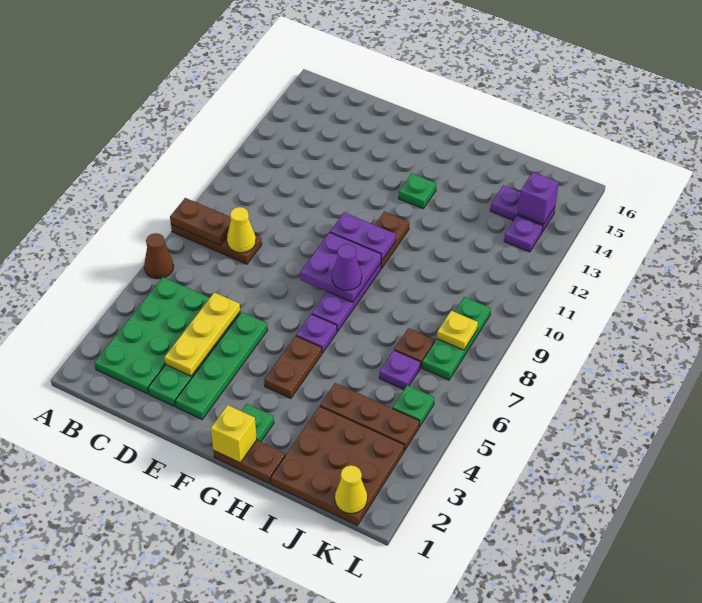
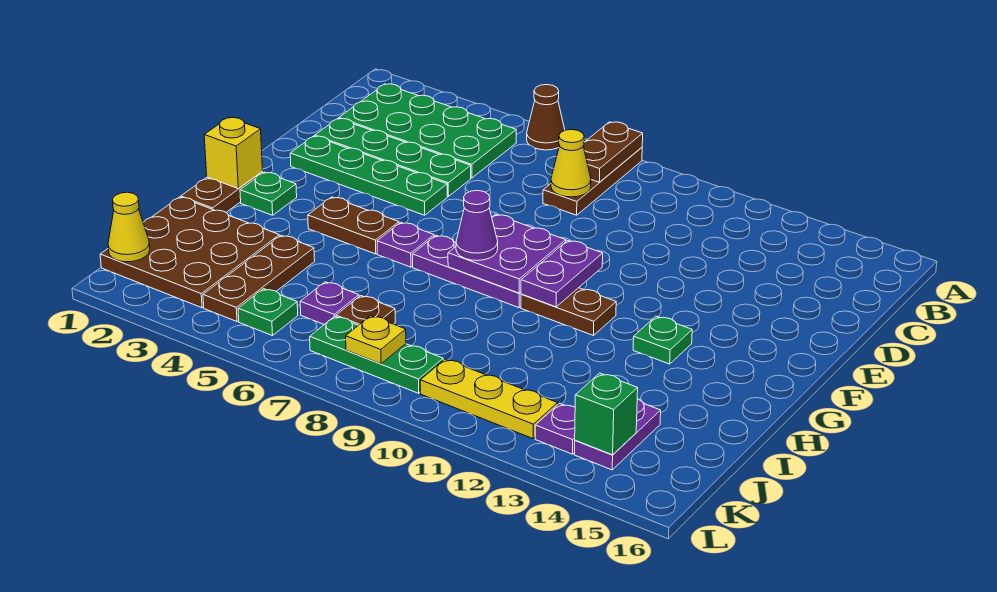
yellow 1x3 plate [164,292,240,376] -> yellow 1x3 plate moved to [420,359,558,439]
purple 1x1 brick [518,172,559,224] -> green 1x1 brick [575,373,638,455]

